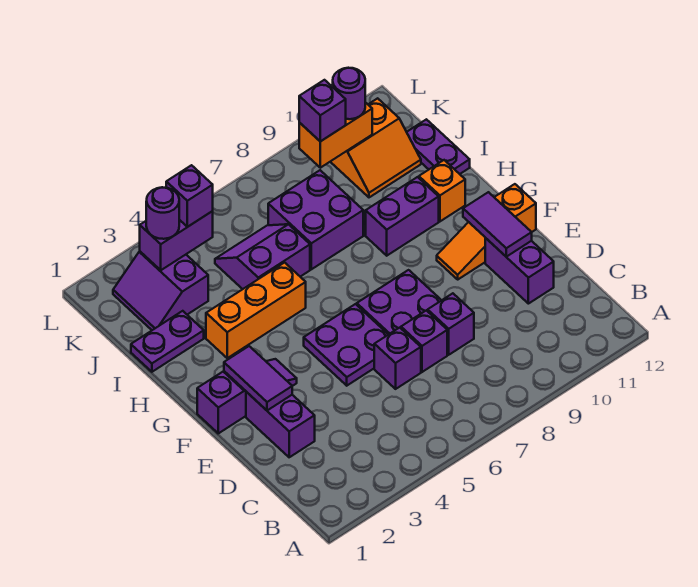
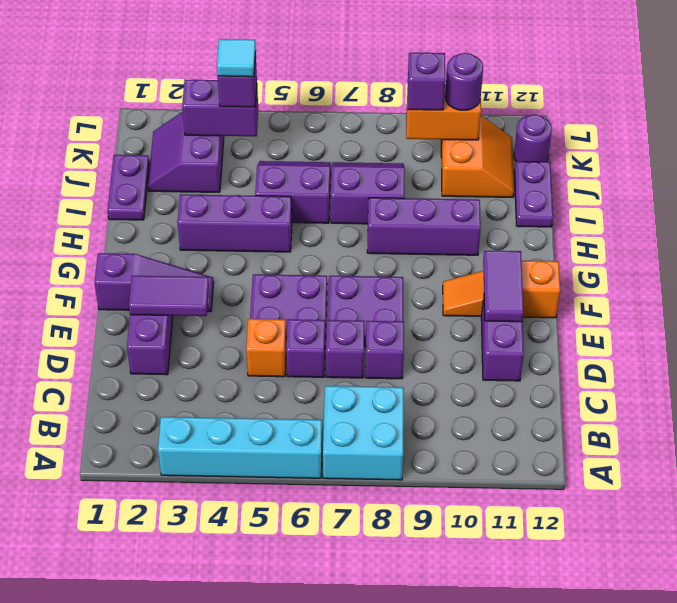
none -> cyan 1x4 brick [158,417,322,478]
none -> cyan 2x2 brick [323,386,404,480]
purple 1x2 tile [224,346,292,410] -> purple 1x2 tile turned to [129,276,209,316]
orange 1x3 brick [206,263,306,358] -> purple 1x3 brick [177,194,292,252]
purple 1x2 brick [366,177,439,256] -> purple 1x3 brick [367,198,481,255]
orange 1x1 brick [419,160,465,221] -> orange 1x1 brick moved to [246,319,286,377]
purple 1x2 plate [131,311,204,372] -> purple 1x2 plate turned to [107,155,149,220]
purple 2x2 brick [268,170,363,269] -> purple 2x2 slope [331,162,405,224]
orange 2x2 slope [330,98,421,197] -> orange 2x2 slope turned to [441,116,514,197]
purple 1x1 round brick [146,187,179,239] -> purple 1x1 round brick moved to [514,115,552,162]
none -> cyan 1x1 tile [217,39,256,77]

